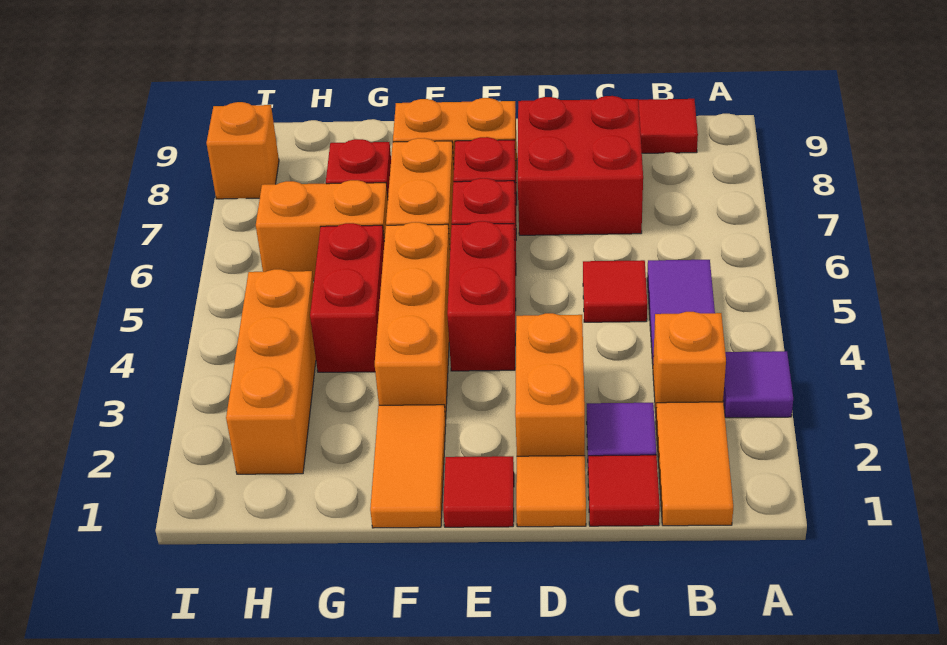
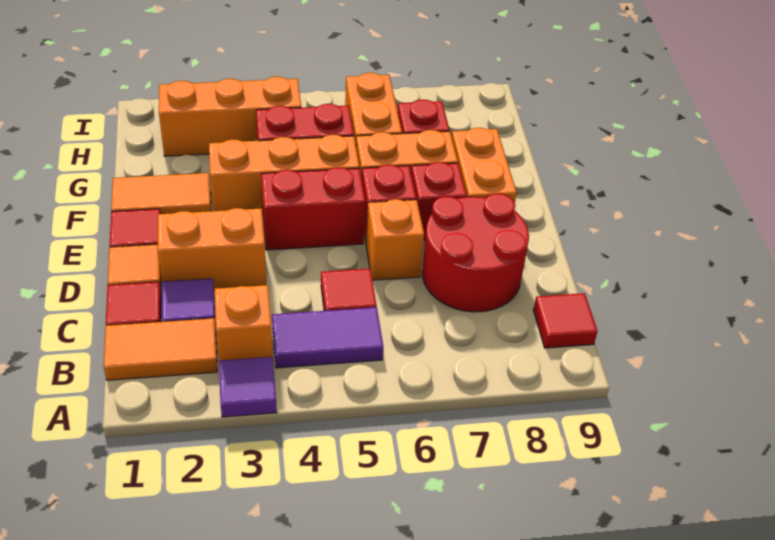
red 2x2 brick [518,96,643,235] -> red 2x2 round brick [422,194,529,312]
orange 1x1 brick [206,102,279,199] -> orange 1x1 brick moved to [366,199,424,280]

